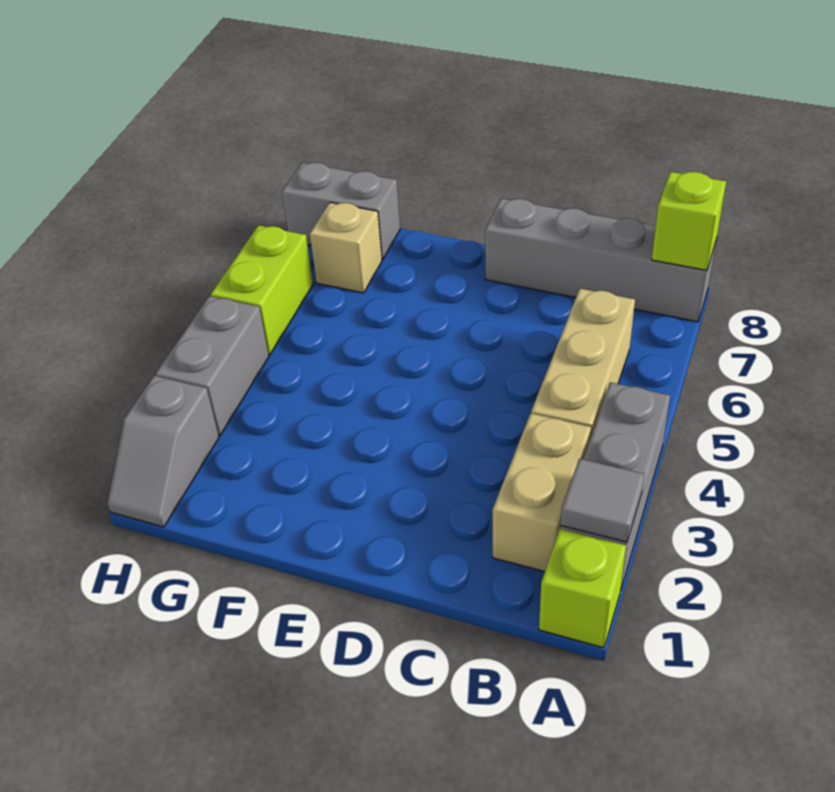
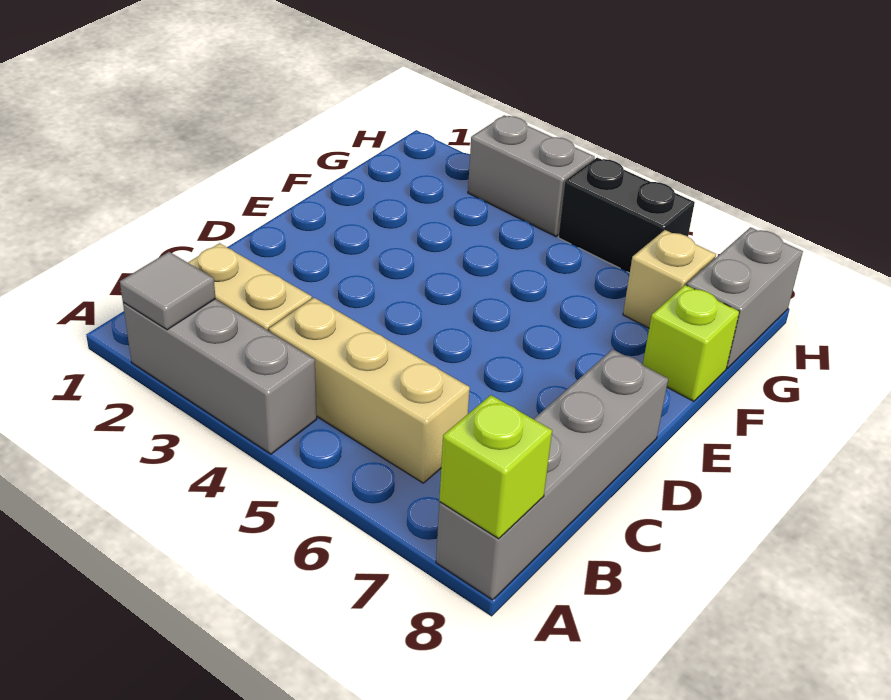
lime 1x1 brick [539,529,626,648] -> lime 1x1 brick moved to [643,285,740,401]
grey 1x2 slope [108,376,219,527] -> none
lime 1x2 brick [211,225,313,354] -> black 1x2 brick [558,158,695,273]

